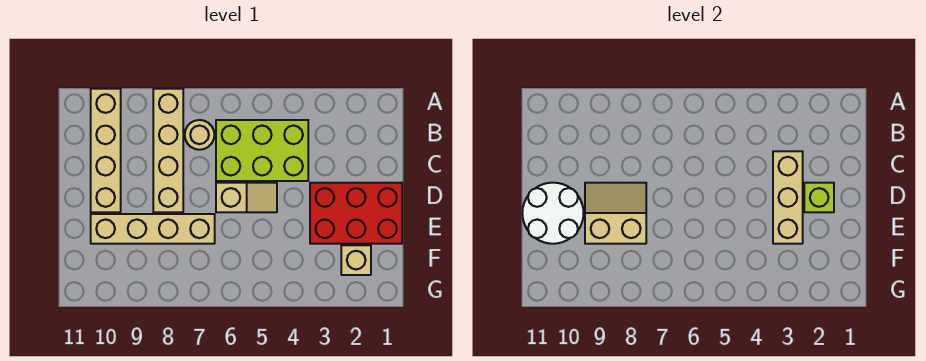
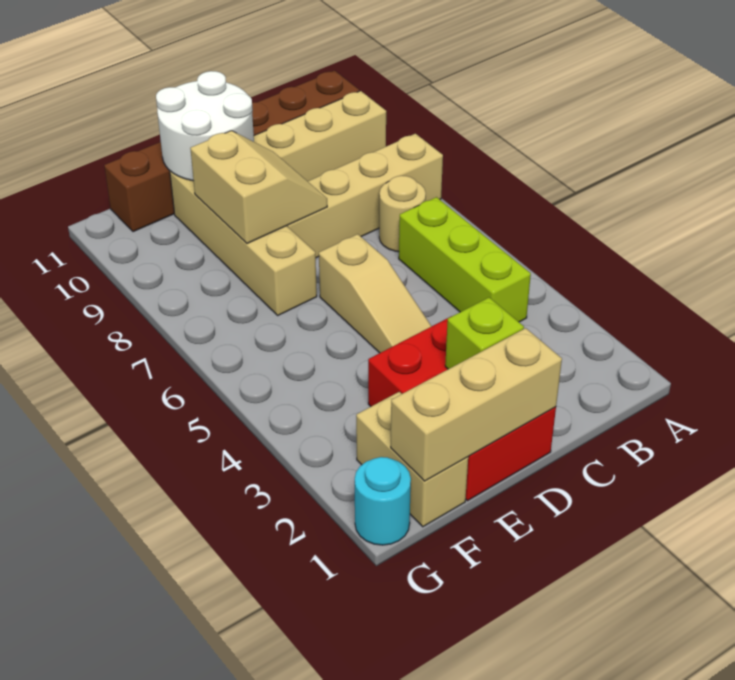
none -> brown 1x6 brick [104,71,359,232]
lime 2x3 brick [216,120,308,181] -> lime 1x3 brick [399,197,531,322]
tan 1x3 brick [773,151,803,244] -> tan 1x3 brick moved to [391,328,562,481]
tan 1x2 slope [216,183,277,212] -> tan 1x3 slope [319,234,431,353]
tan 1x1 brick [341,245,371,275] -> tan 1x2 brick [356,392,468,527]
none -> cyan 1x1 round brick [355,457,411,545]

